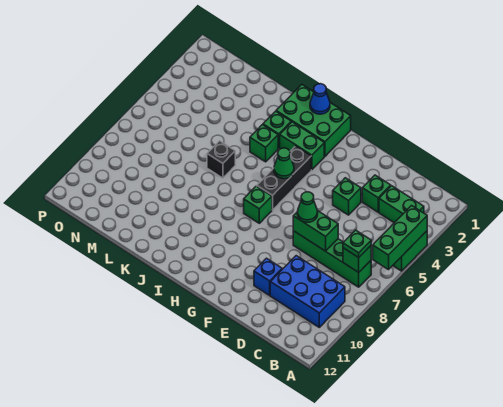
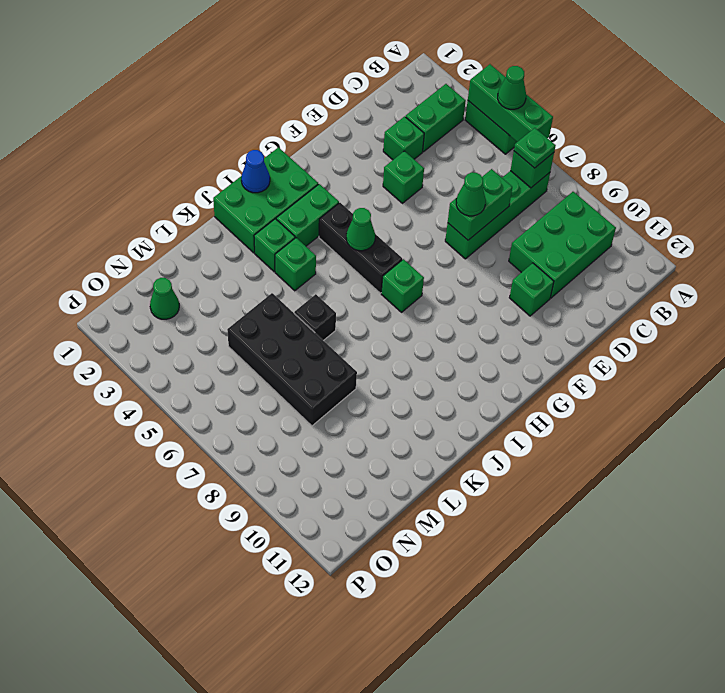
none -> green 1x1 cone [498,66,526,109]
blue 2x3 brick [270,256,345,327] -> green 2x3 brick [509,192,616,298]
blue 1x1 brick [254,258,282,295] -> green 1x1 brick [509,263,554,316]
none -> black 2x4 brick [227,293,357,426]
none -> green 1x1 cone [150,278,179,319]

